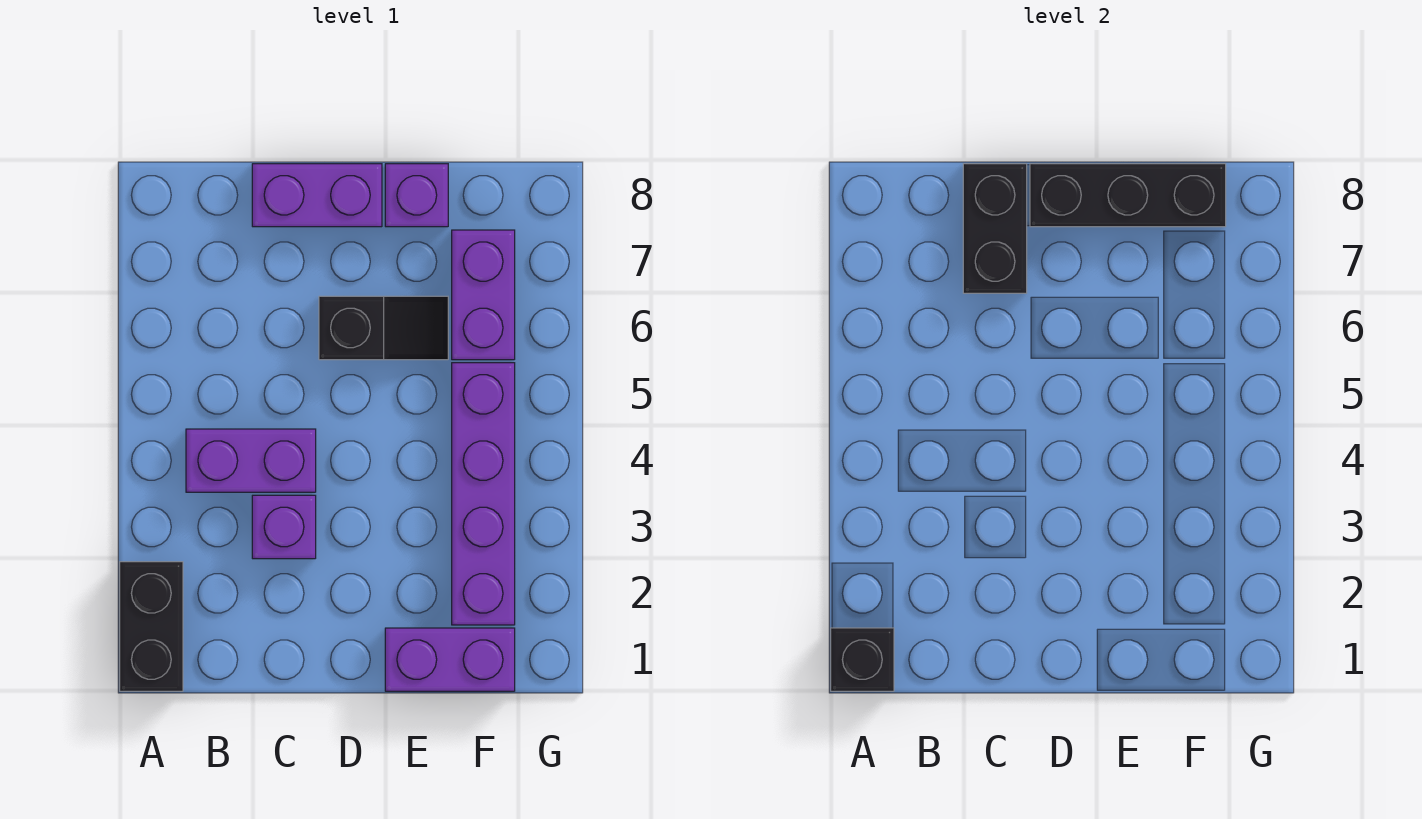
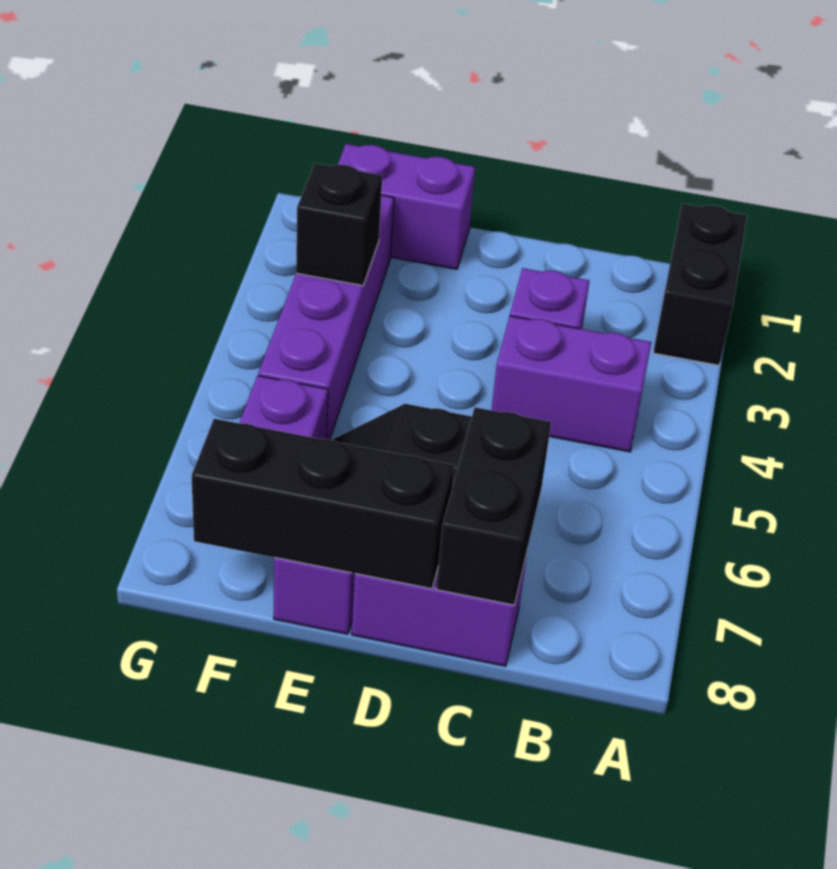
black 1x1 brick [831,628,894,691] -> black 1x1 brick moved to [296,163,382,286]

